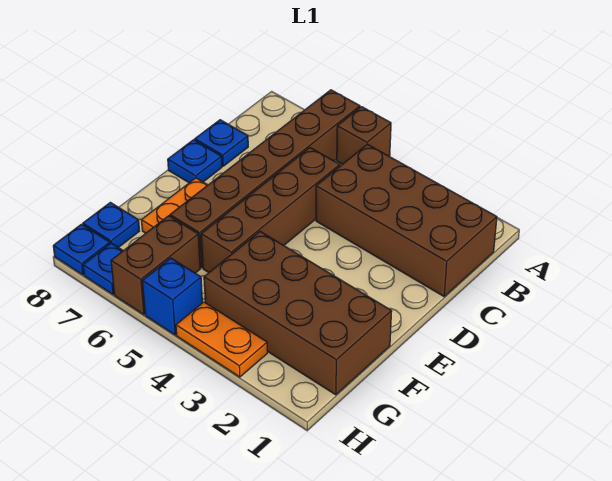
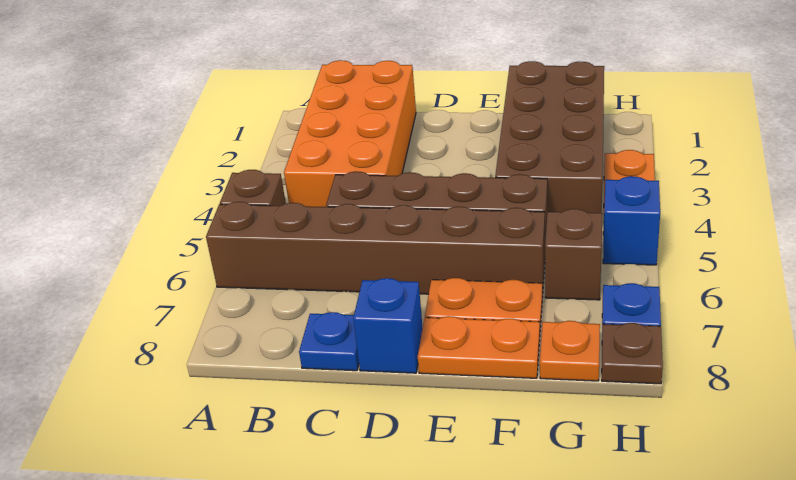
brown 2x4 brick [316,144,497,296] -> orange 2x4 brick [284,60,416,207]
blue 1x1 plate [168,140,222,183] -> blue 1x1 brick [353,278,423,373]
none -> orange 1x2 plate [418,316,540,378]
brown 1x2 brick [111,216,200,314] -> brown 1x1 brick [545,209,602,300]
blue 1x1 plate [83,202,139,248] -> orange 1x1 plate [540,321,600,381]
blue 1x1 plate [53,224,110,275] -> brown 1x1 plate [602,323,663,384]

